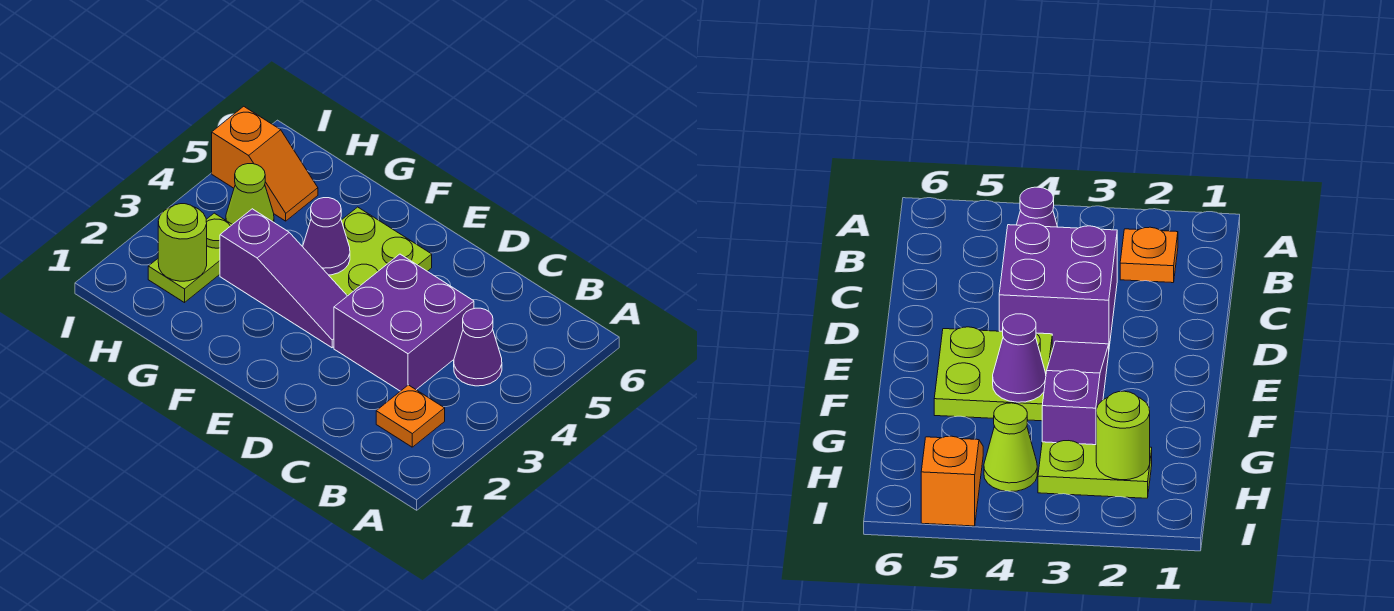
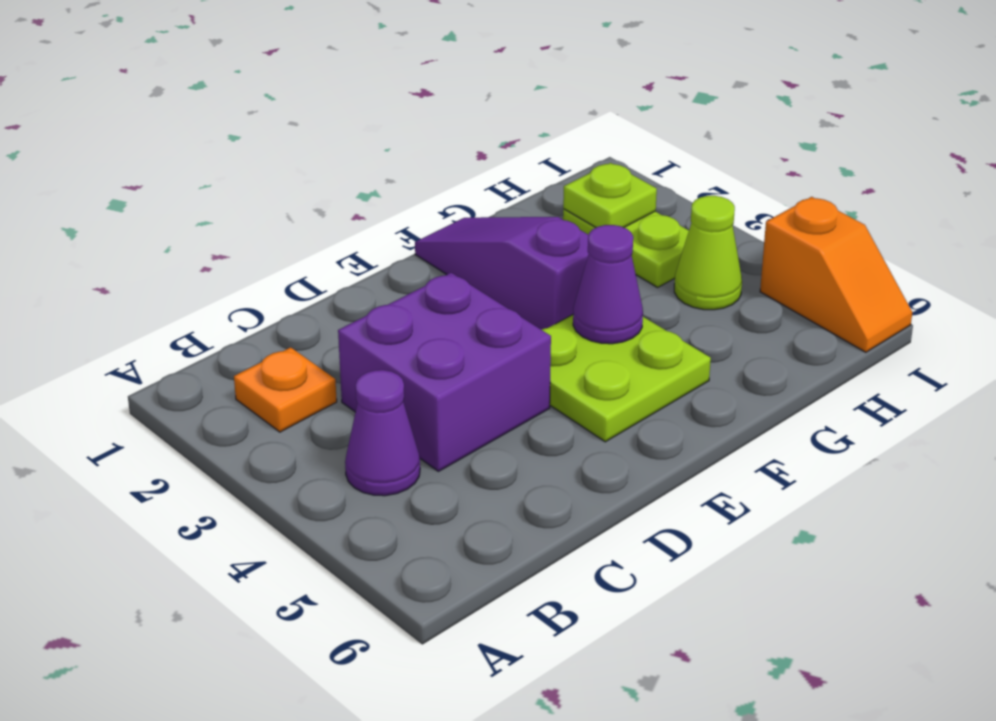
purple 1x3 slope [220,209,347,348] -> purple 1x3 slope turned to [415,217,589,330]
lime 1x1 round brick [158,204,207,281] -> lime 1x1 plate [563,163,657,227]
orange 1x2 slope [212,106,318,221] -> orange 1x2 slope turned to [760,197,912,352]

